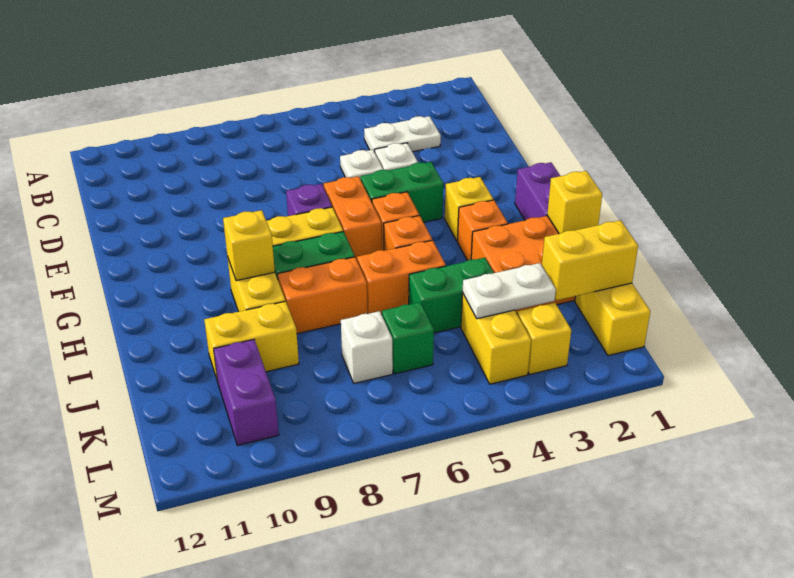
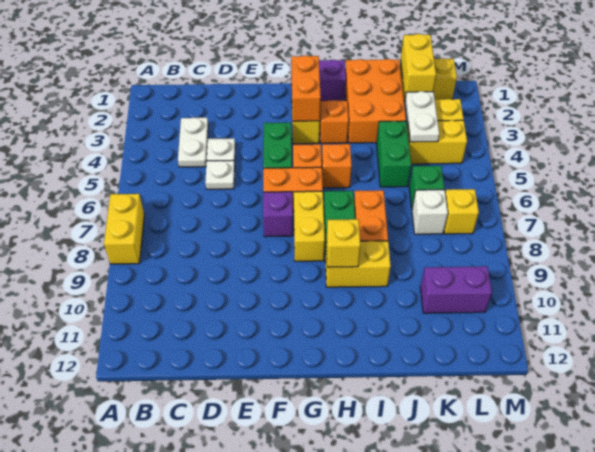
yellow 1x1 brick [547,171,602,234] -> yellow 1x1 brick moved to [444,189,479,234]
orange 1x2 brick [357,240,446,315] -> orange 1x2 brick moved to [291,55,321,121]
yellow 1x2 brick [204,301,299,382] -> yellow 1x2 brick moved to [104,194,144,264]

